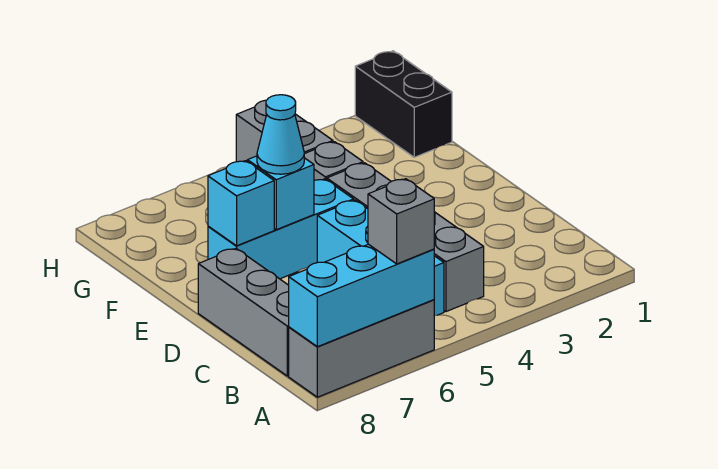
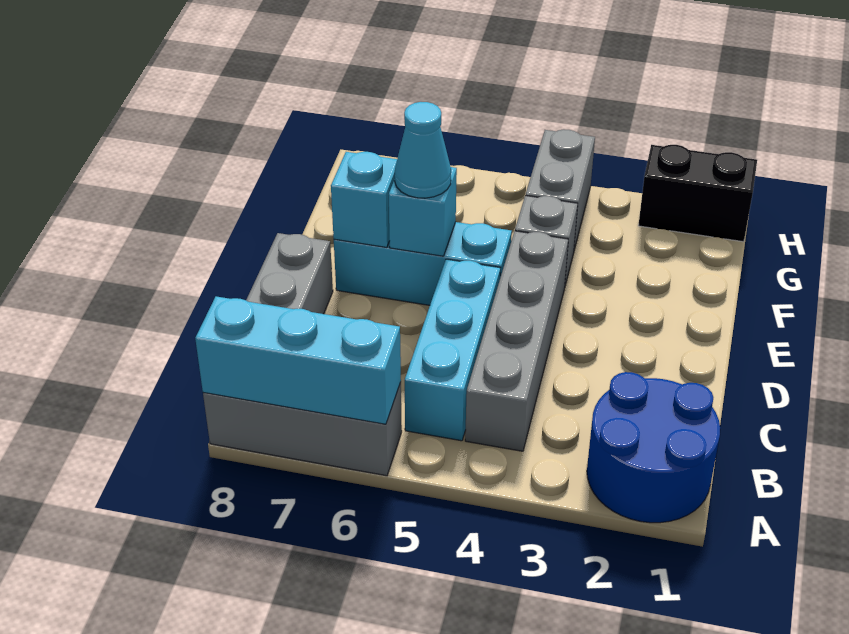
none -> blue 2x2 round brick [587,372,720,523]
grey 1x1 brick [368,179,434,264] -> none
black 1x2 brick [355,51,452,157] -> black 1x2 brick turned to [638,145,757,242]

